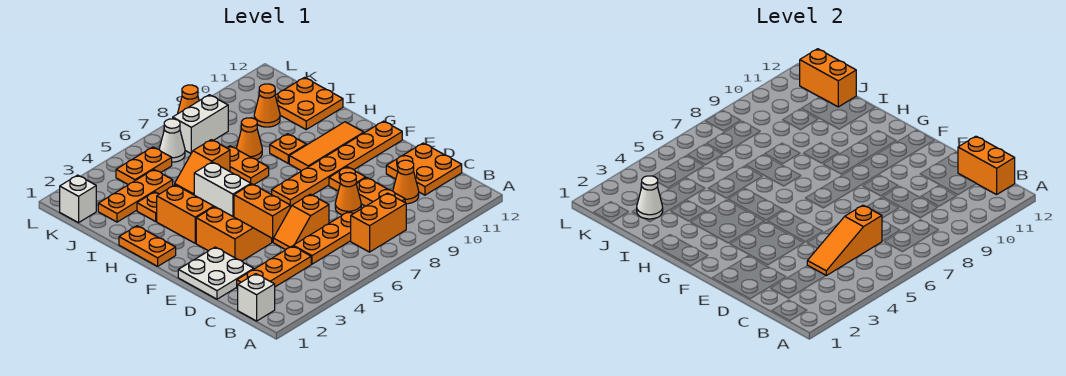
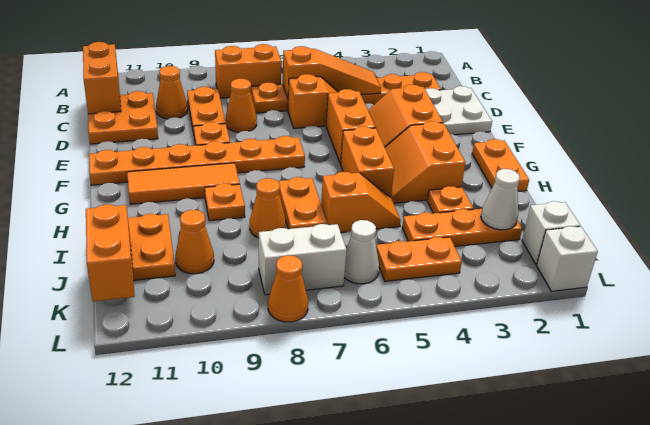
white 1x1 brick [238,274,275,321] -> white 1x1 brick moved to [537,226,598,291]
white 1x2 brick [194,162,251,217] -> orange 1x2 brick [341,126,394,198]

